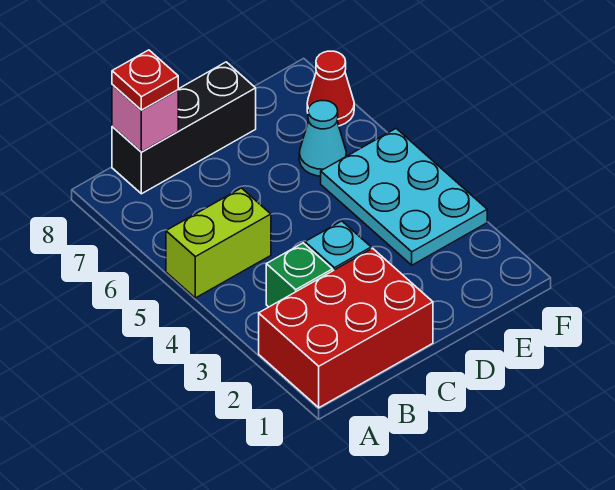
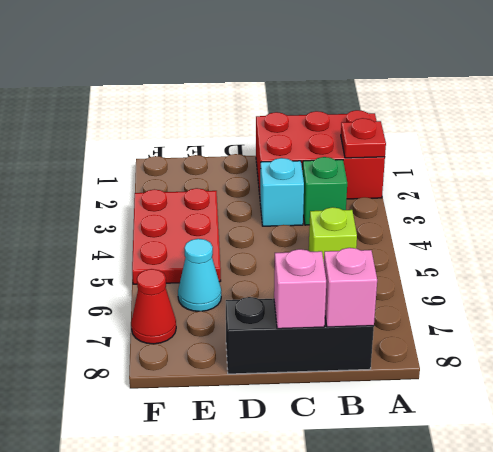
lime 1x2 brick [166,188,271,298] -> lime 1x1 brick [309,207,357,261]
red 1x1 plate [112,50,178,110] -> red 1x1 plate moved to [341,118,386,158]
none -> pink 1x1 brick [274,249,326,329]
cyan 2x3 plate [321,129,487,265] -> red 2x3 plate [132,188,221,284]

